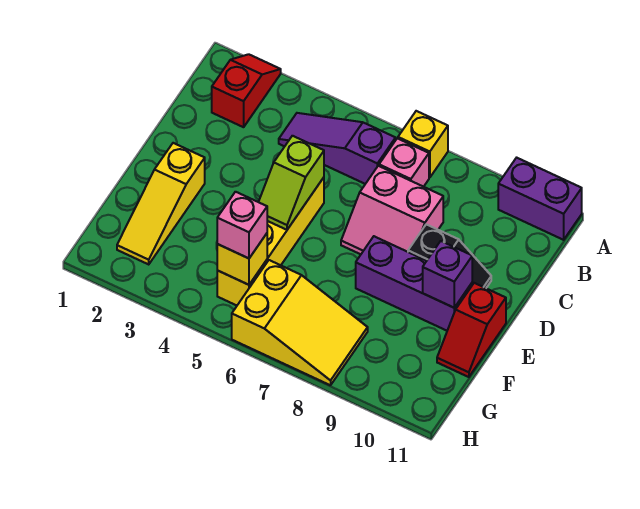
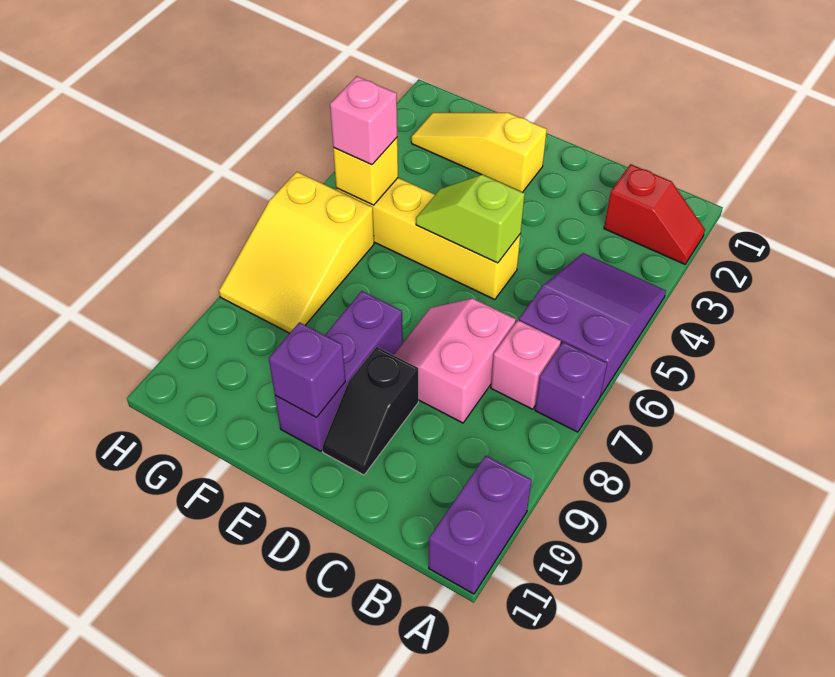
yellow 1x1 brick [398,111,448,178] -> purple 1x1 brick [535,342,607,432]
purple 1x3 slope [279,113,396,184] -> purple 2x3 slope [519,253,666,396]
red 1x2 slope [437,283,506,377] -> none

